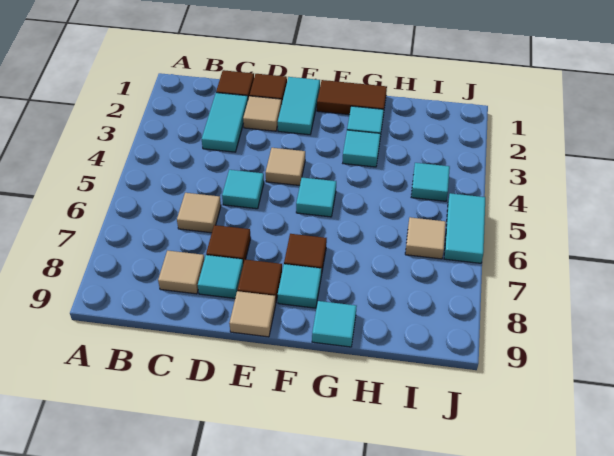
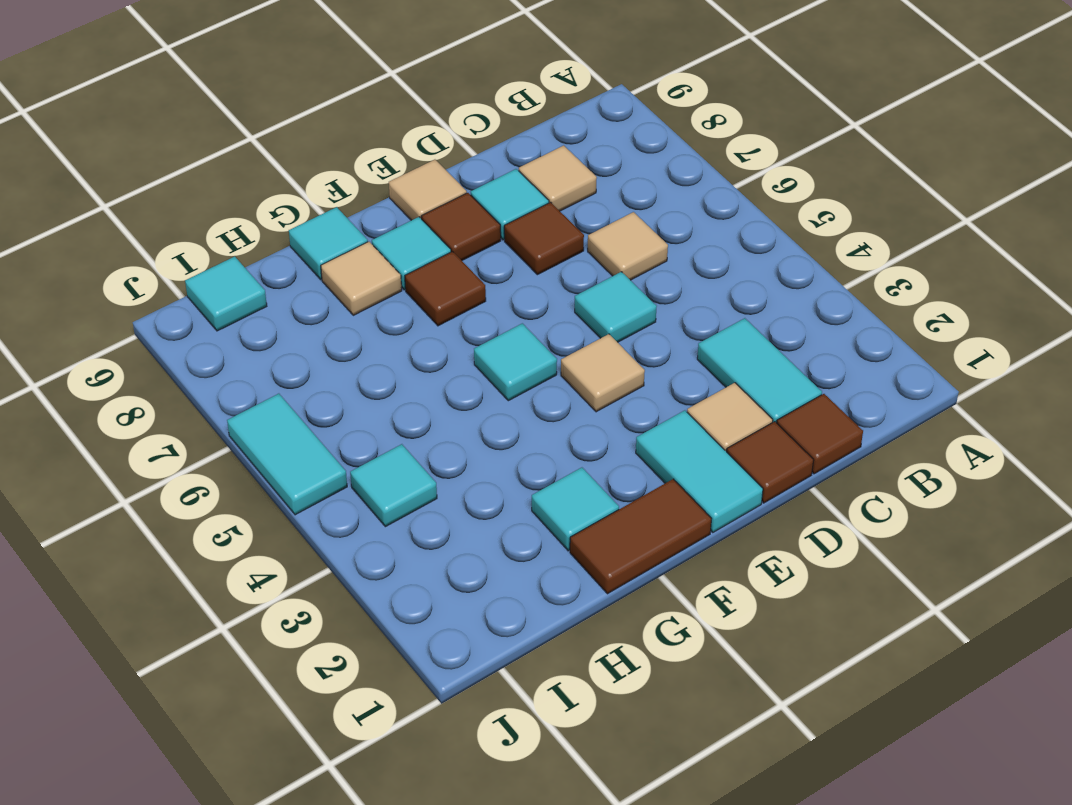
cyan 1x1 tile [343,130,380,167] -> cyan 1x1 tile moved to [185,256,267,331]
tan 1x1 tile [405,217,446,259] -> tan 1x1 tile moved to [321,242,402,315]

